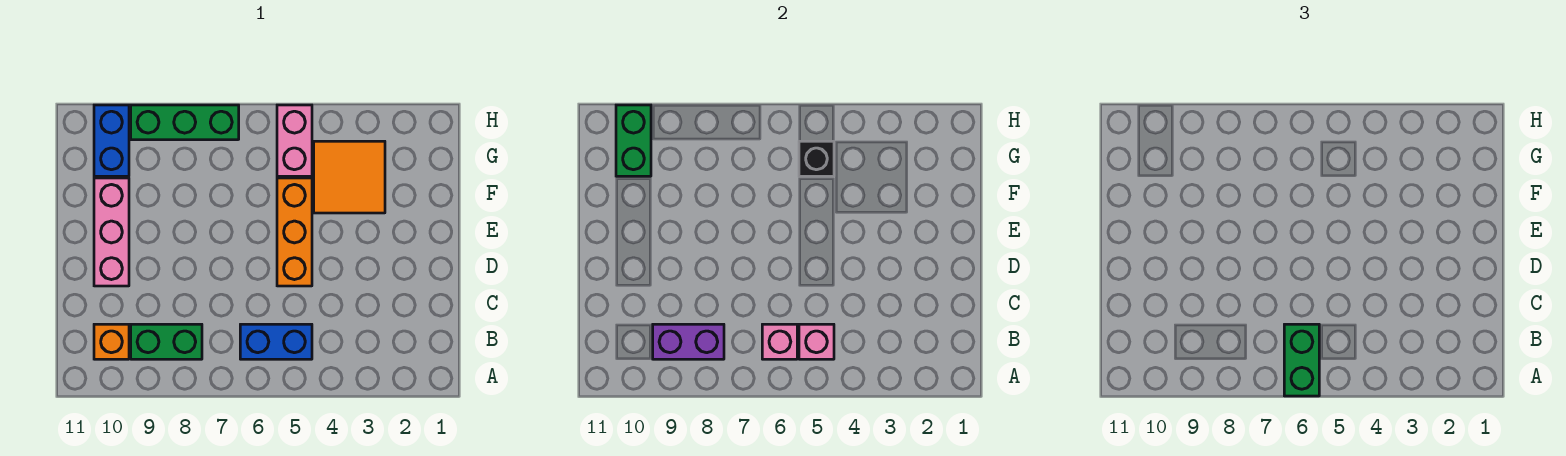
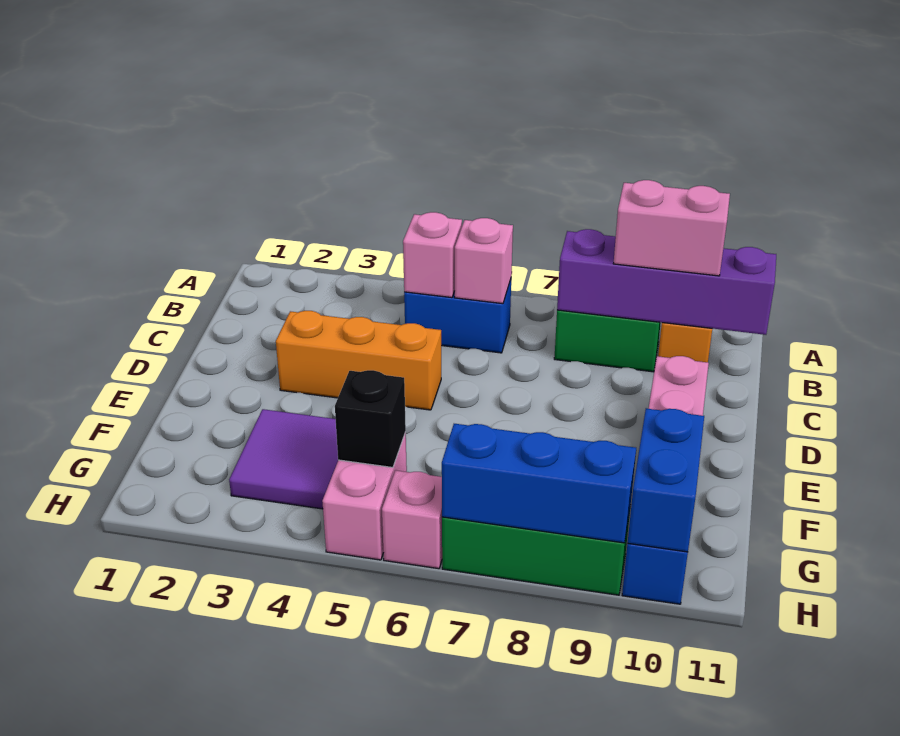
green 1x2 brick [1284,324,1319,396] -> none
purple 1x2 brick [653,324,724,359] -> purple 1x4 brick [557,229,776,335]
none -> pink 1x2 brick [613,180,730,276]
orange 1x3 brick [277,178,312,286] -> orange 1x3 brick turned to [276,311,441,410]
orange 2x2 tile [314,141,385,213] -> purple 2x2 tile [229,409,338,509]
green 1x2 brick [616,105,651,176] -> blue 1x2 brick [628,408,704,552]
none -> pink 1x1 brick [382,470,442,569]
none -> blue 1x3 brick [442,424,636,543]

